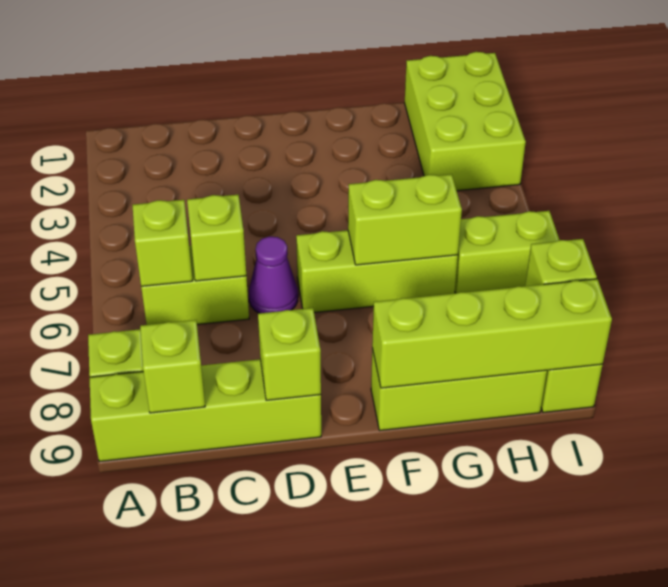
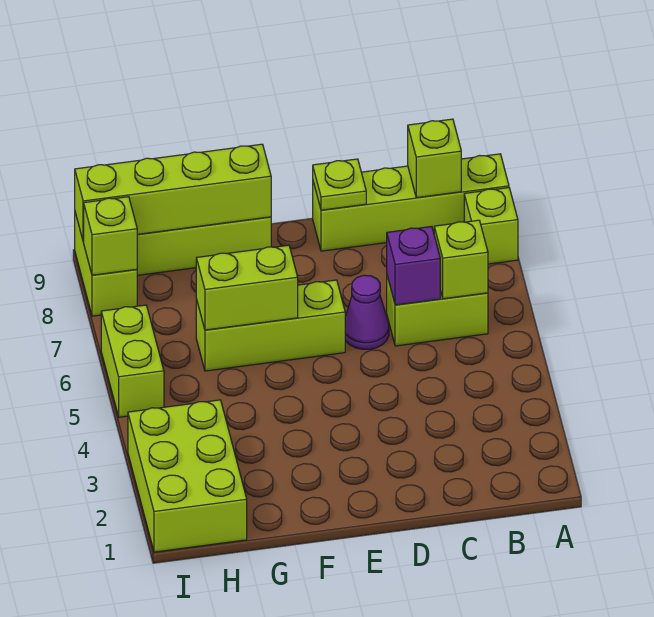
lime 1x1 brick [187,195,246,281] -> purple 1x1 brick [387,227,440,305]
lime 1x1 brick [258,308,321,400] -> lime 1x1 plate [313,159,366,210]
lime 1x2 brick [455,211,559,293] -> lime 1x2 brick turned to [101,305,164,417]

